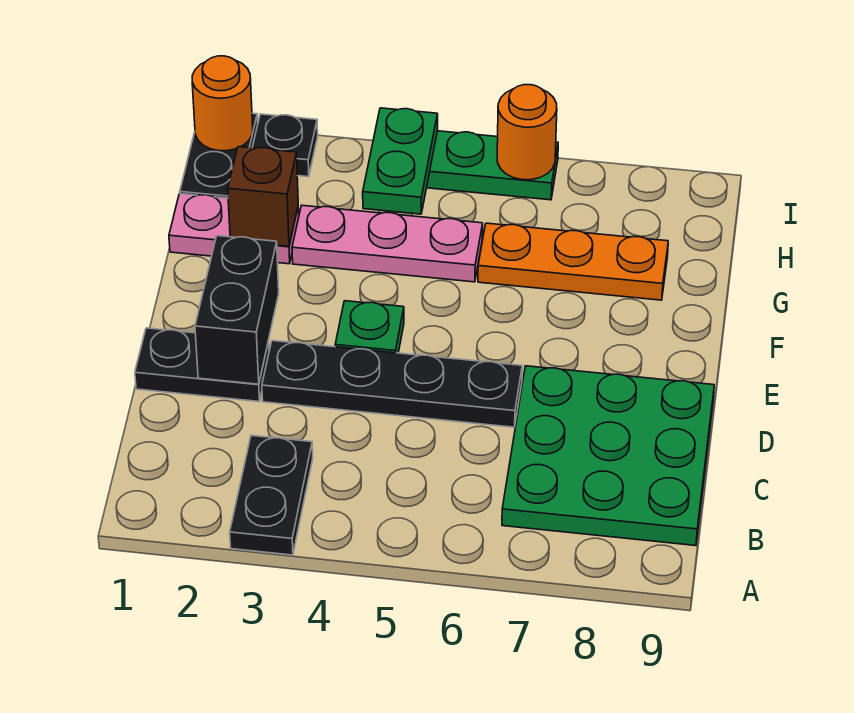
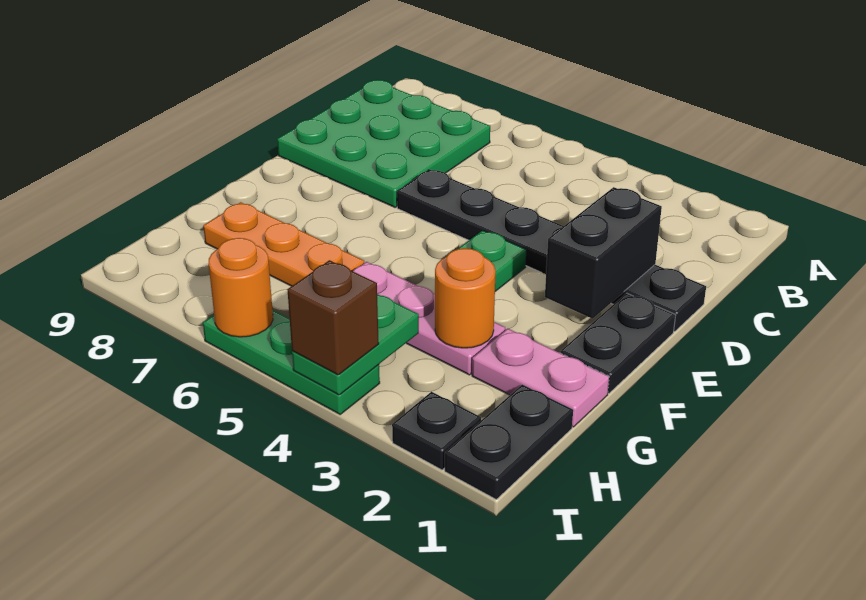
black 1x2 plate [230,435,313,555] -> black 1x2 plate moved to [560,293,676,393]
brown 1x1 brick [228,147,298,246] -> brown 1x1 brick moved to [287,260,379,375]
orange 1x1 round brick [192,56,253,151] -> orange 1x1 round brick moved to [435,248,496,348]

